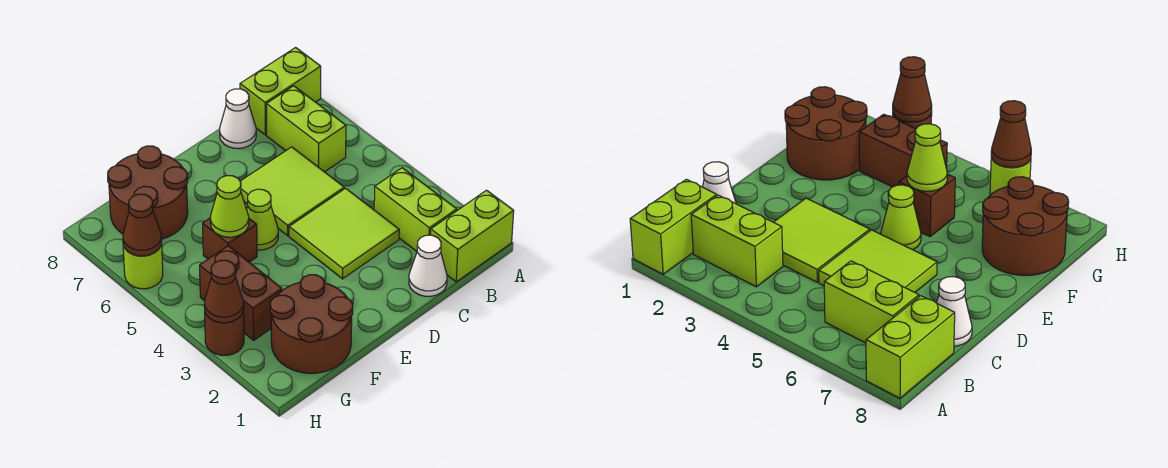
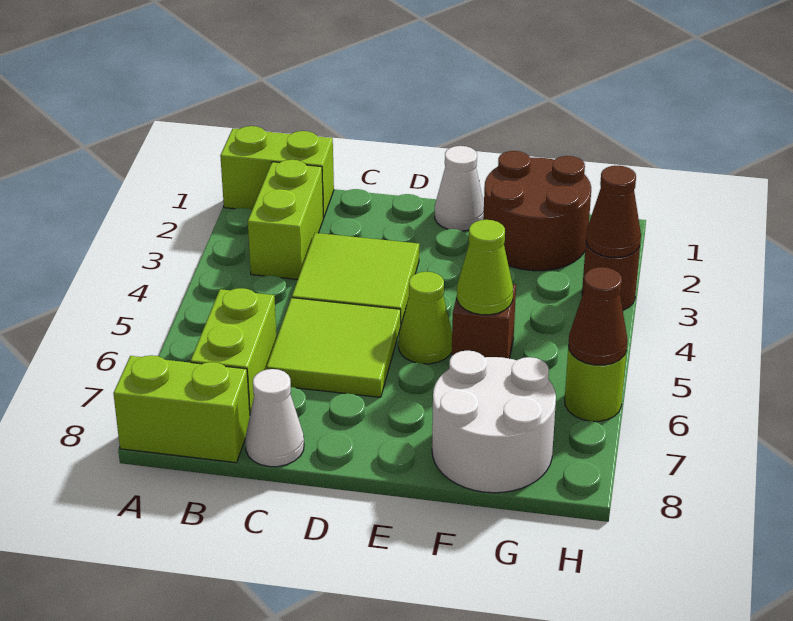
white 1x1 cone [409,235,447,296] -> white 1x1 cone moved to [435,146,484,231]
brown 2x2 round brick [108,146,188,239] -> white 2x2 round brick [432,351,556,493]
brown 1x2 brick [200,246,282,340] -> none

